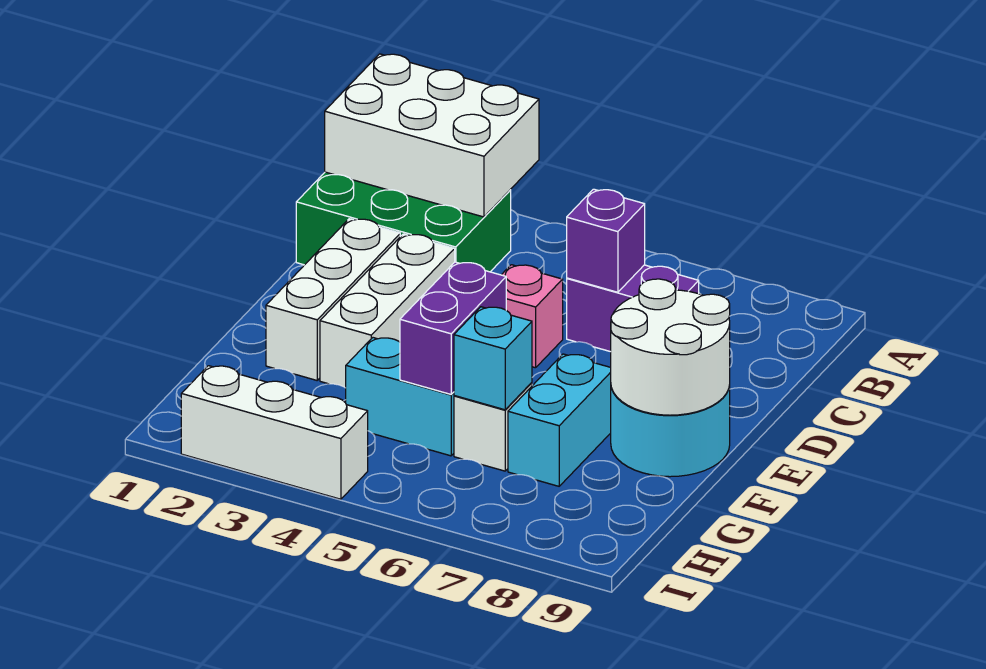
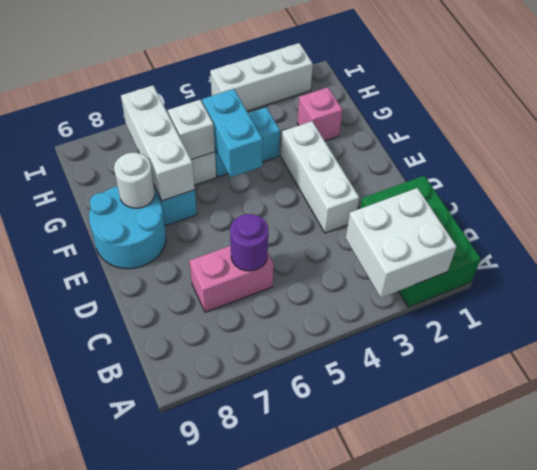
white 2x3 brick [325,54,539,217] -> white 2x2 brick [346,188,457,298]
green 2x3 brick [296,172,511,272] -> green 2x3 brick turned to [360,176,481,307]
purple 1x2 brick [567,265,699,352] -> pink 1x2 brick [190,246,274,312]
purple 1x1 brick [567,189,645,292] -> purple 1x1 round brick [230,214,268,271]
white 1x3 brick [266,219,400,380] -> white 1x3 brick moved to [121,86,195,201]
pink 1x1 brick [502,265,563,368] -> pink 1x1 brick moved to [297,87,343,141]
white 2x2 round brick [611,279,730,415] -> white 1x1 round brick [114,153,155,208]
purple 1x2 brick [400,262,506,394] -> cyan 1x2 brick [202,89,263,177]
cyan 1x1 brick [454,307,532,410] -> white 1x1 brick [168,100,215,160]

